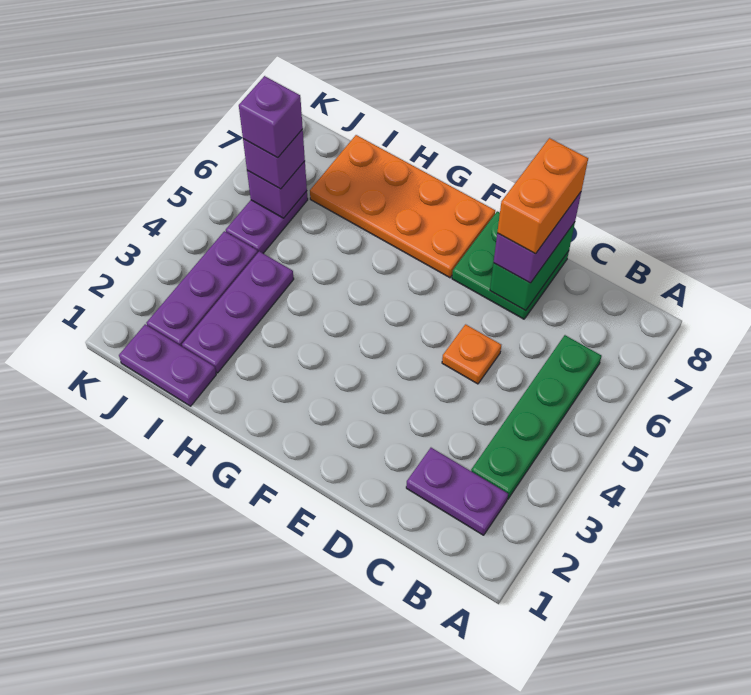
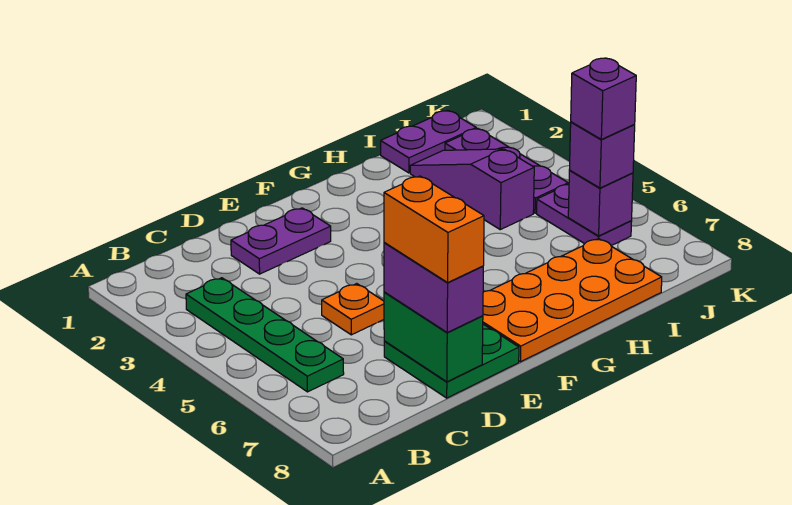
purple 1x2 plate [406,448,508,535] -> purple 1x2 plate moved to [231,208,331,274]
purple 1x3 plate [182,251,294,373] -> purple 1x3 slope [410,149,534,230]

